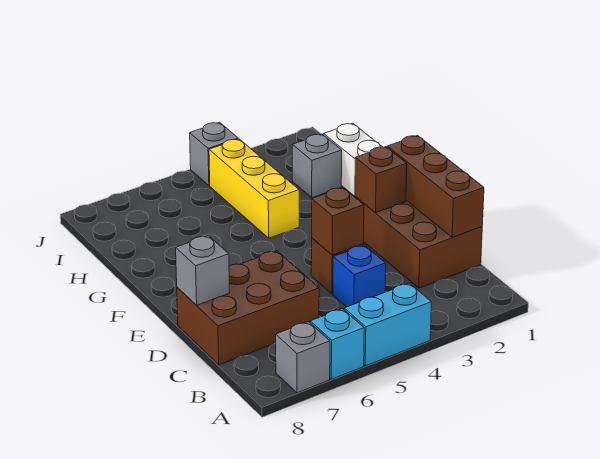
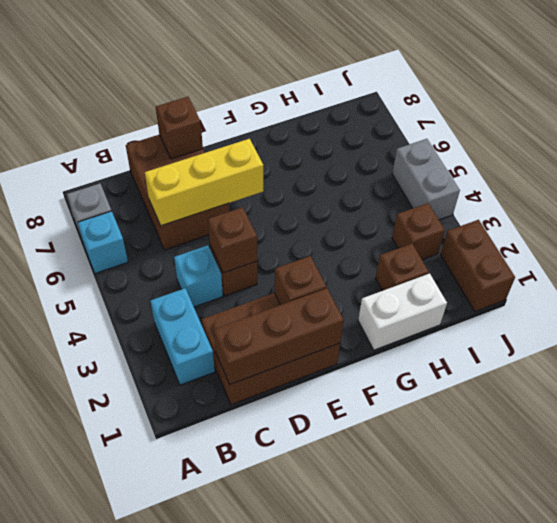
cyan 1x2 brick [344,283,431,366] -> cyan 1x2 brick moved to [151,288,215,385]
blue 1x1 brick [333,245,386,307] -> cyan 1x1 brick [174,245,223,307]
grey 1x1 brick [176,236,230,305] -> brown 1x1 brick [156,97,203,159]
yellow 1x3 brick [209,139,299,238] -> yellow 1x3 brick moved to [145,139,263,226]
grey 1x1 brick [292,134,342,198] -> brown 1x1 brick [376,244,429,291]
none -> brown 1x1 brick [392,203,445,260]
none -> brown 1x2 brick [441,220,515,311]
grey 1x1 brick [190,122,238,186] -> grey 1x2 brick [392,139,460,220]

